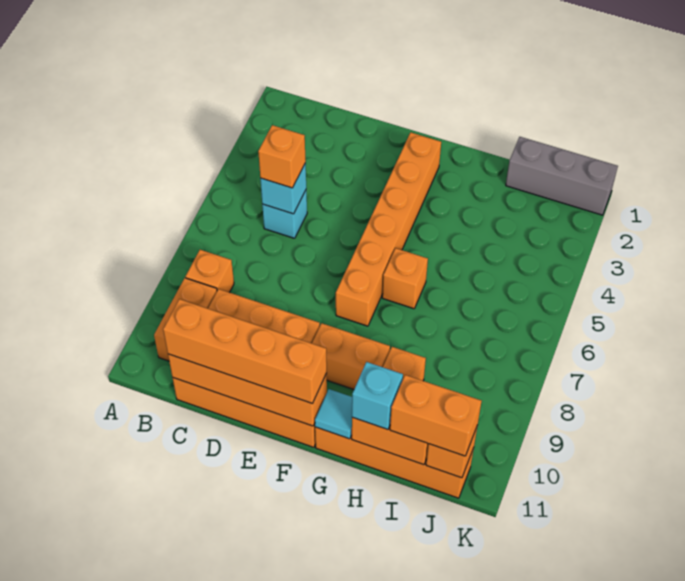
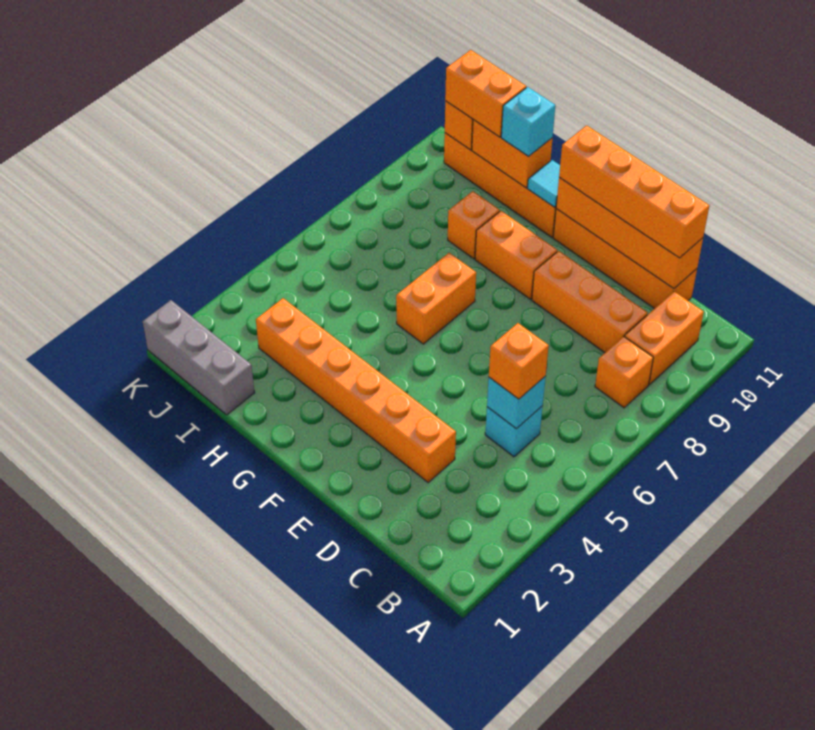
orange 1x6 brick [336,133,441,326] -> orange 1x6 brick turned to [256,298,456,482]
orange 1x1 brick [382,248,428,309] -> orange 1x2 brick [396,253,476,344]

